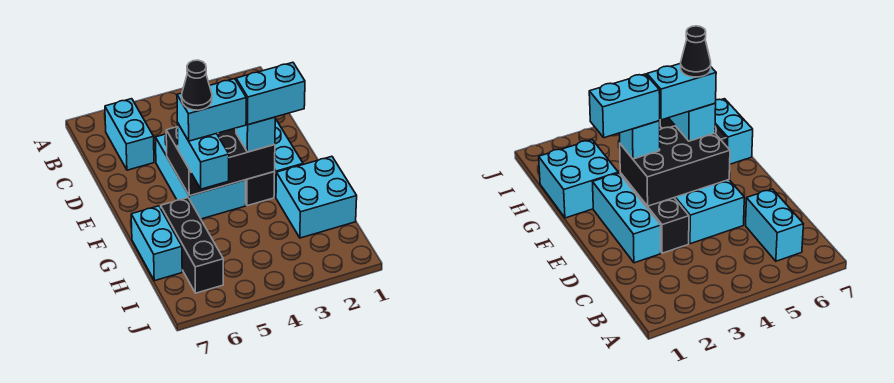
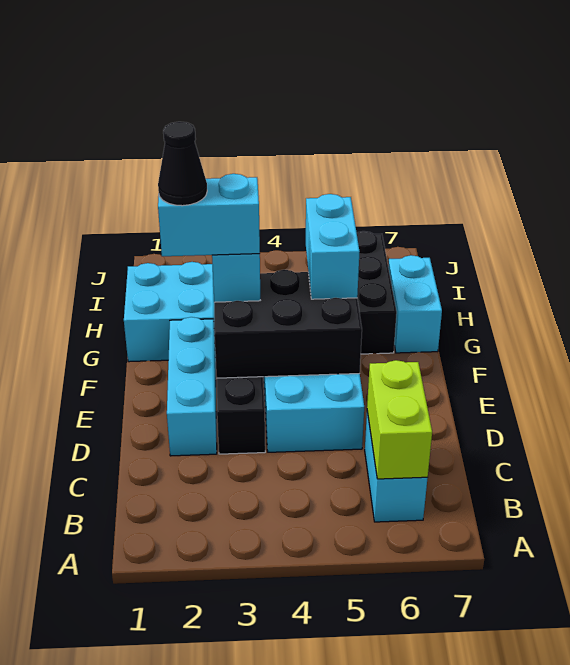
none -> lime 1x2 brick [367,360,432,479]
cyan 1x2 brick [177,79,246,141] -> none
black 1x1 cone [182,60,212,110] -> black 1x1 cone moved to [158,122,207,206]

